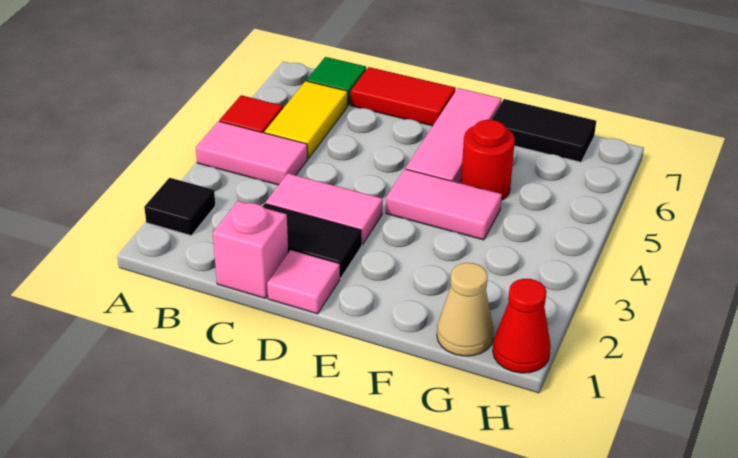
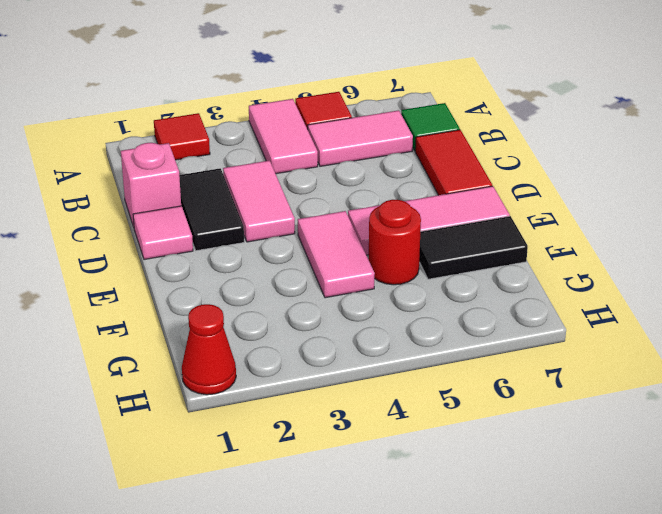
black 1x1 tile [144,178,215,235] -> red 1x1 tile [154,113,210,160]
yellow 1x2 tile [265,81,348,158] -> pink 1x2 tile [308,110,413,166]
black 1x2 tile [491,99,596,162] -> black 1x2 tile turned to [419,216,528,279]
tan 1x1 cone [437,263,494,356] -> none

